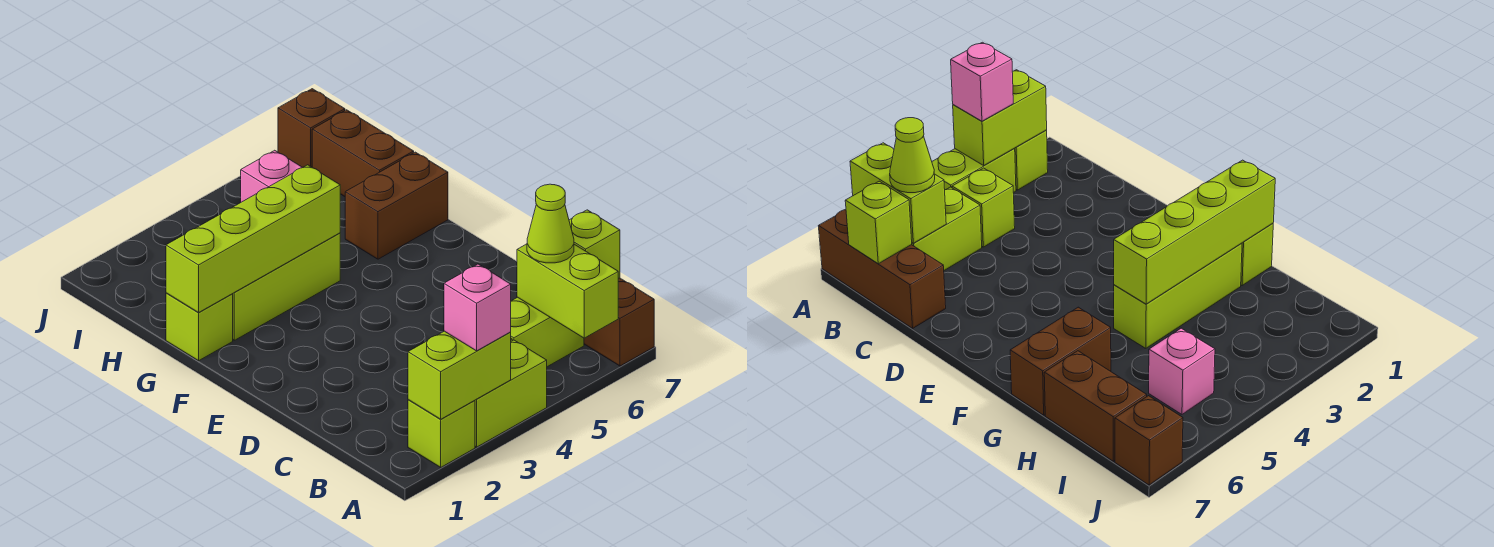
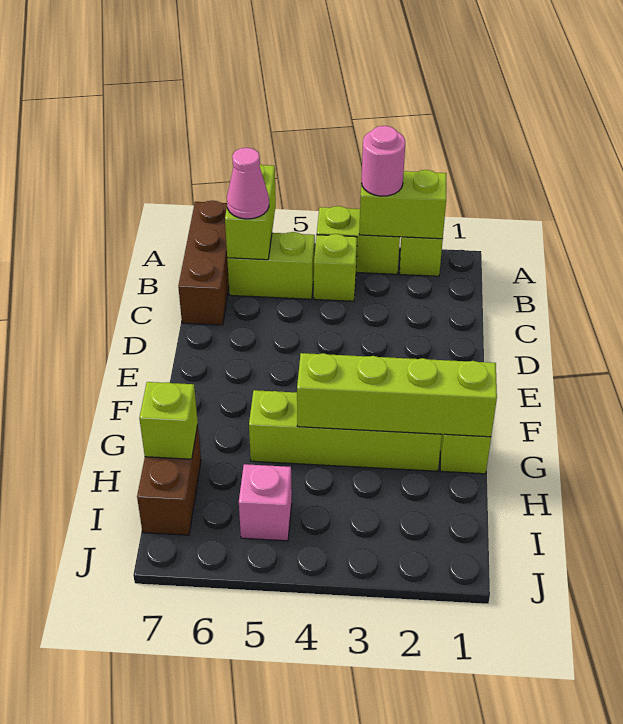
pink 1x1 brick [444,264,511,351] -> pink 1x1 round brick [362,126,405,196]
lime 1x1 cone [527,184,574,263] -> pink 1x1 cone [227,148,269,219]
lime 1x1 brick [569,210,620,278] -> lime 1x1 brick moved to [139,382,198,459]
lime 1x3 brick [233,233,340,340] -> lime 1x4 brick [249,390,442,471]
brown 1x2 brick [345,152,448,259] -> none
brown 1x1 brick [278,89,345,167] -> none

